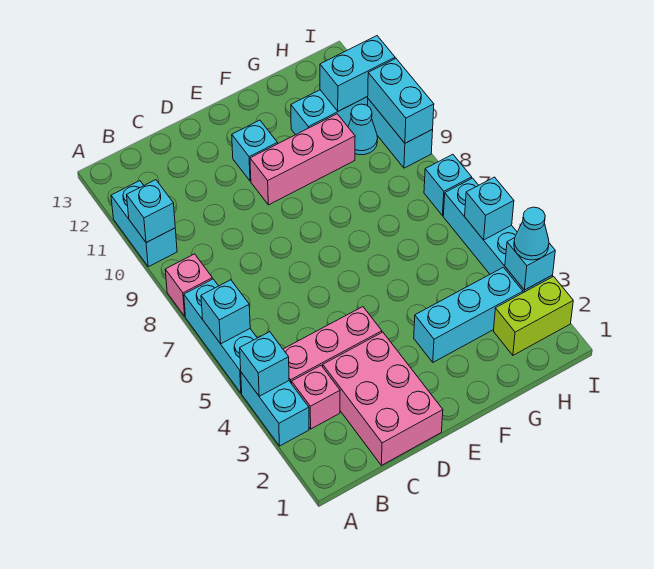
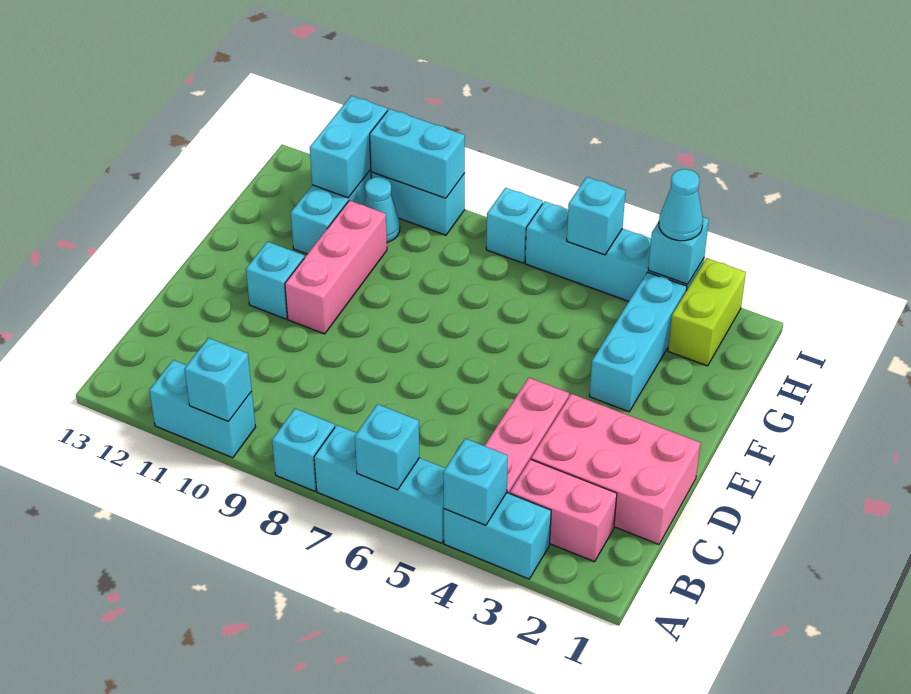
pink 1x1 brick [165,254,212,316] -> cyan 1x1 brick [272,409,335,491]
pink 1x1 brick [292,366,340,429] -> pink 1x2 brick [510,459,617,562]

